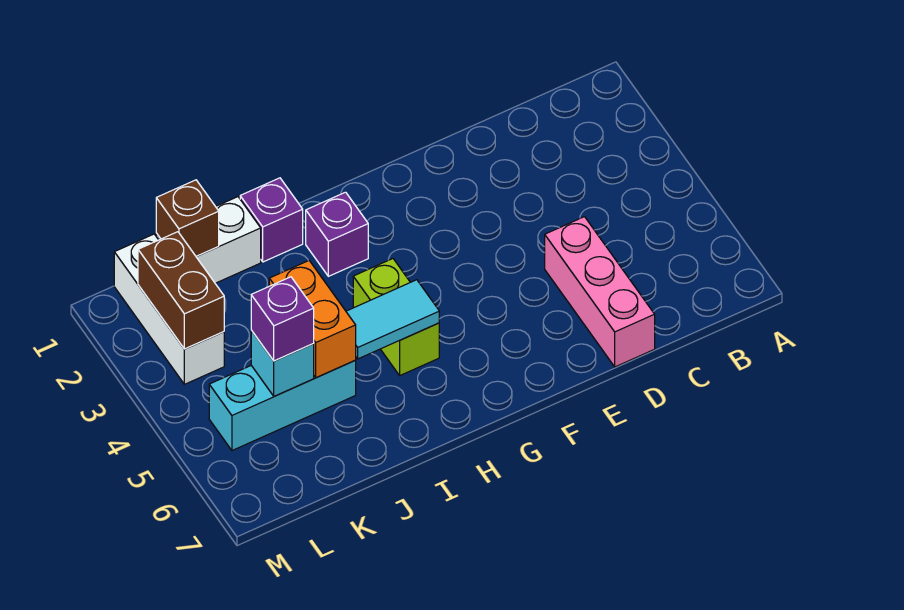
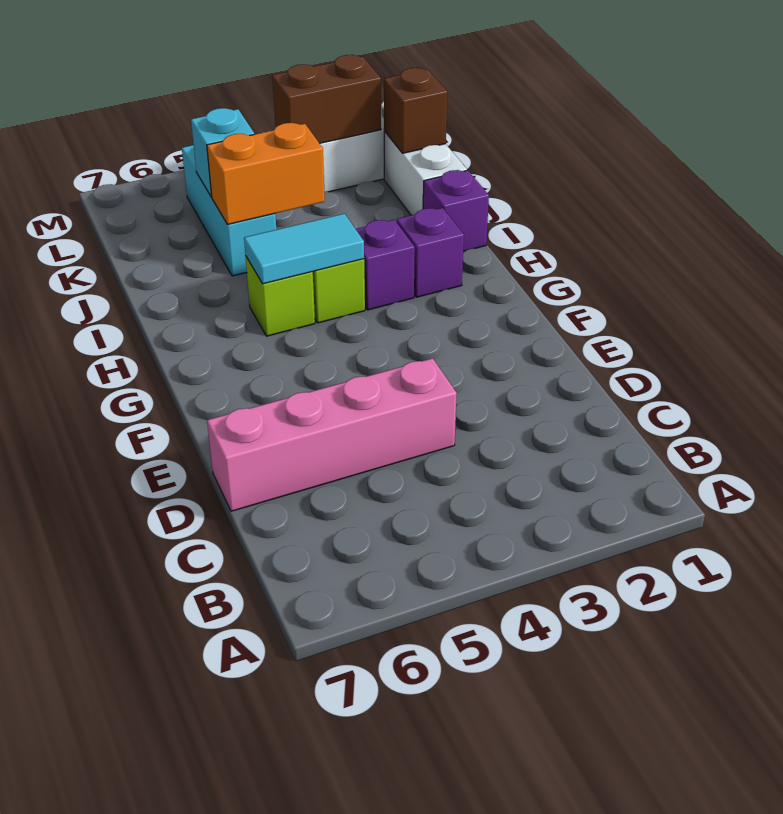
pink 1x3 brick [545,217,655,367] -> pink 1x4 brick [207,358,457,511]
cyan 1x2 tile [346,280,439,359] -> cyan 1x2 tile turned to [244,214,364,284]
purple 1x1 brick [251,277,314,361] -> purple 1x1 brick moved to [356,220,415,310]

